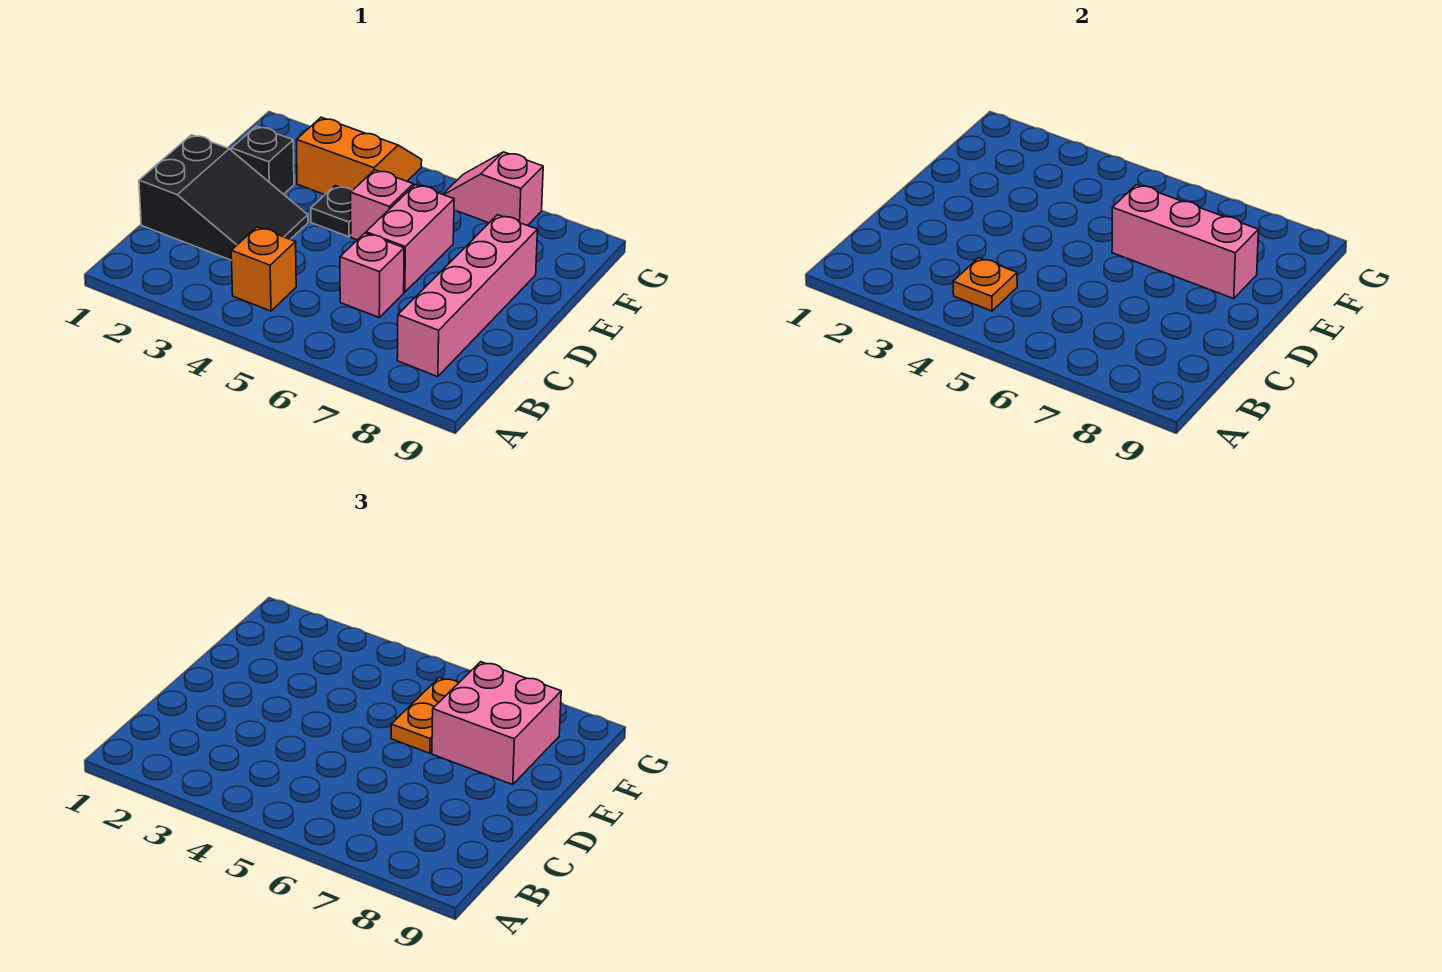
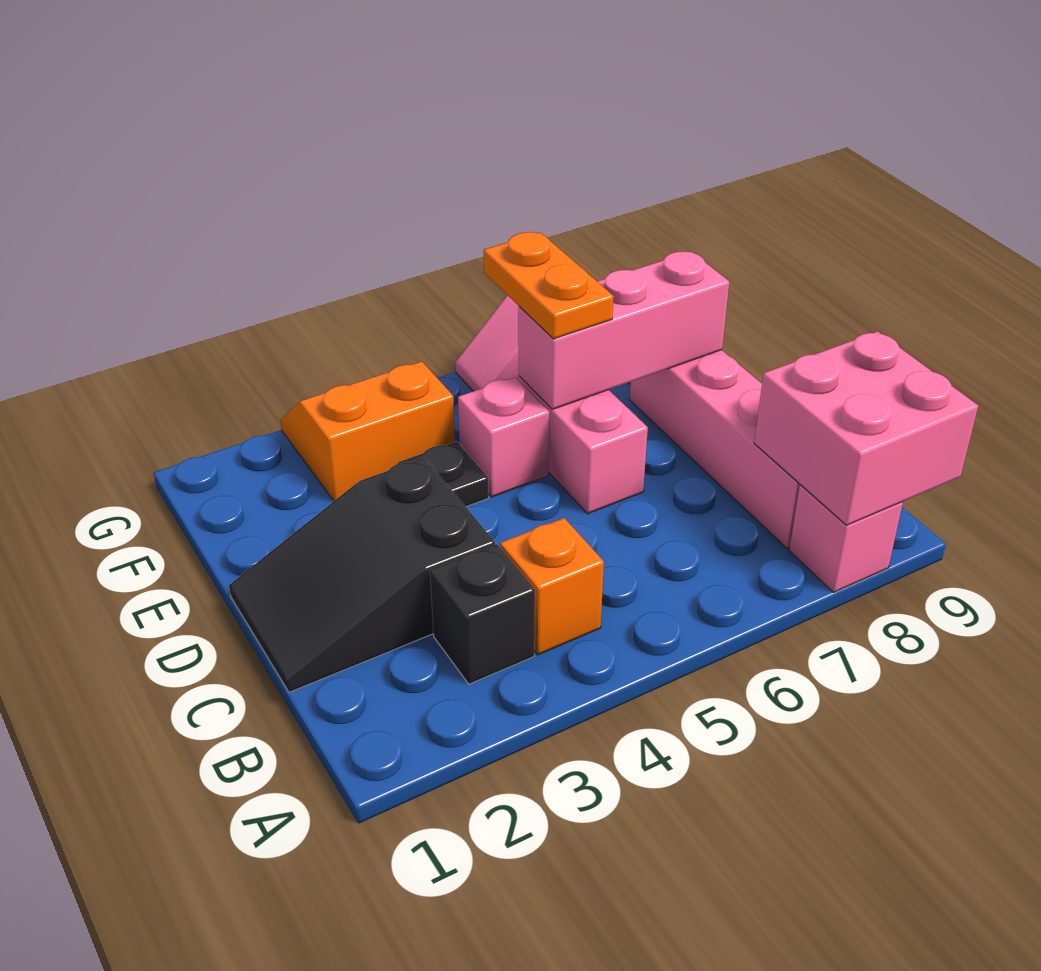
orange 1x1 plate [953,258,1017,311] -> none
black 2x3 slope [139,135,308,260] -> black 2x3 slope turned to [229,458,495,692]
pink 1x1 brick [340,233,404,317] -> pink 1x1 brick moved to [789,485,903,592]
black 1x1 brick [232,126,294,194] -> black 1x1 brick moved to [430,544,535,684]
pink 2x2 brick [432,662,561,785] -> pink 2x2 brick moved to [754,331,978,525]

